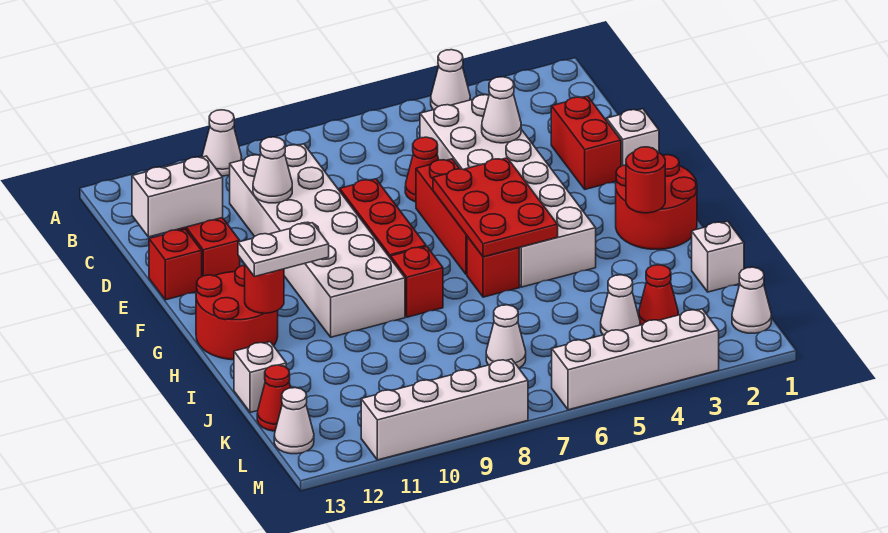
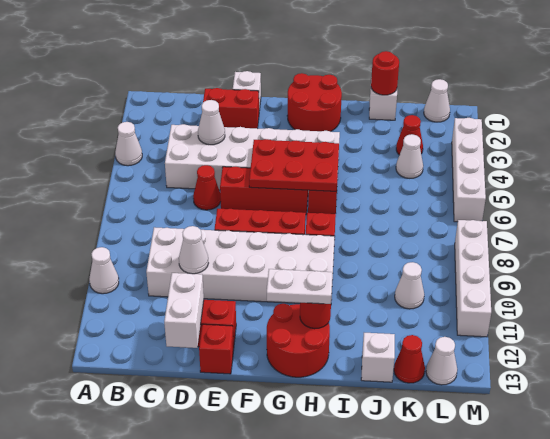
red 1x1 round brick [626,147,665,213] -> red 1x1 round brick moved to [371,51,399,95]
white 1x2 plate [238,223,329,277] -> white 1x2 plate turned to [267,269,333,304]
white 1x1 cone [486,305,526,368] -> white 1x1 cone moved to [395,262,424,309]

